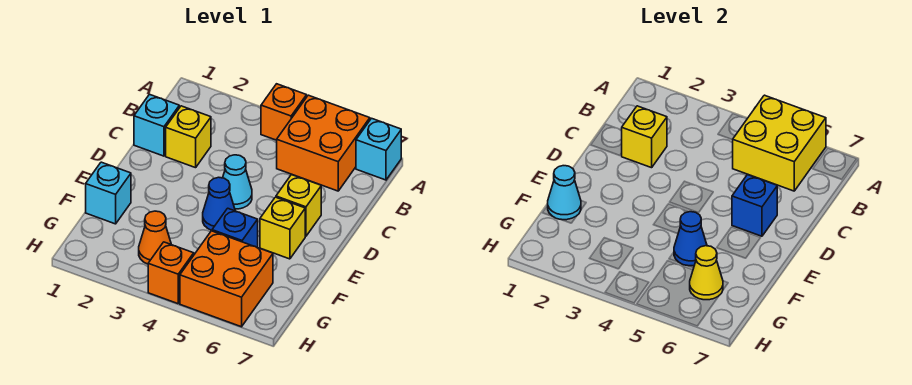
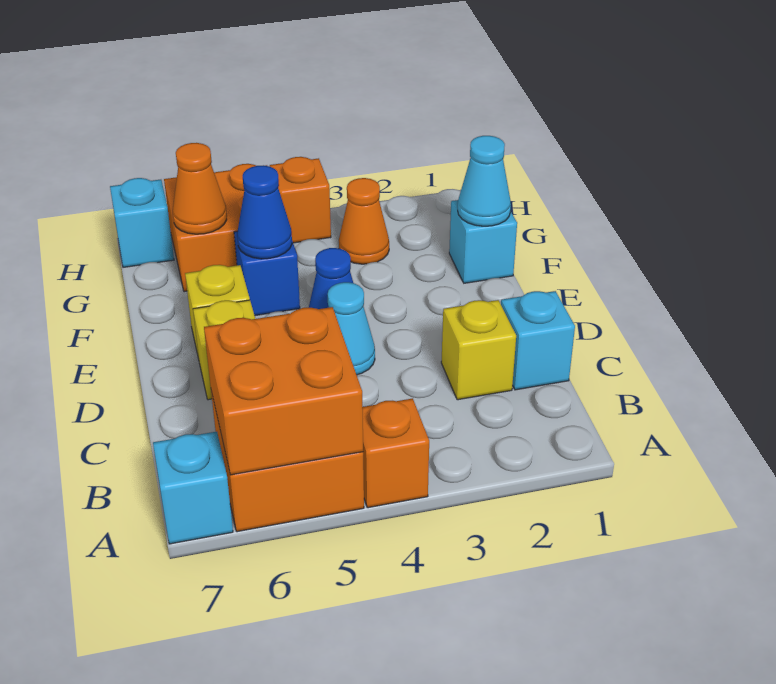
yellow 2x2 brick [733,95,826,191] -> orange 2x2 brick [204,307,363,475]
yellow 1x1 brick [621,106,667,168] -> none
blue 1x1 brick [732,175,777,236] -> none
yellow 1x1 cone [690,246,723,300] -> orange 1x1 cone [173,143,227,234]
none -> cyan 1x1 brick [110,178,174,267]

